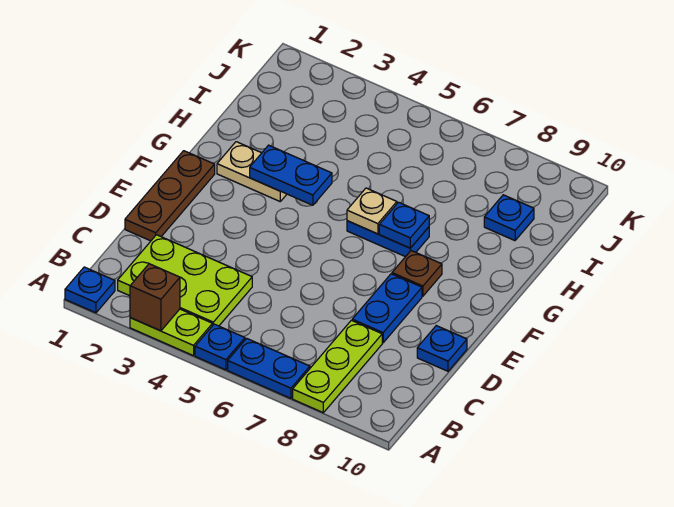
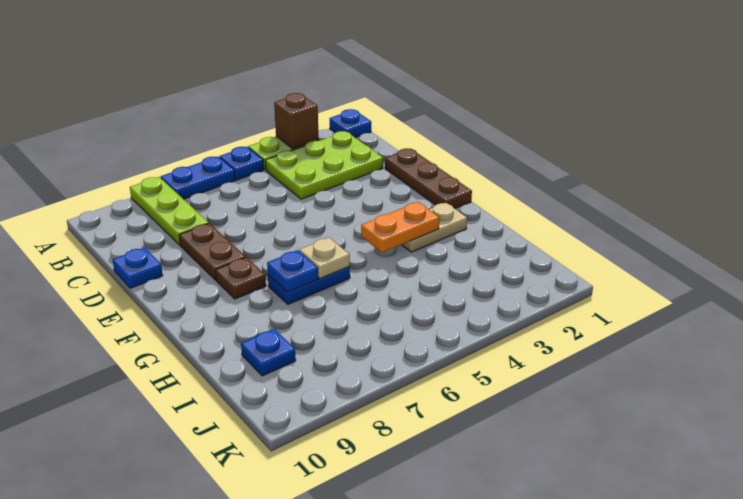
blue 1x2 plate [352,274,422,343] -> brown 1x2 plate [179,223,246,280]
blue 1x2 plate [250,145,332,205] -> orange 1x2 plate [361,202,439,253]

